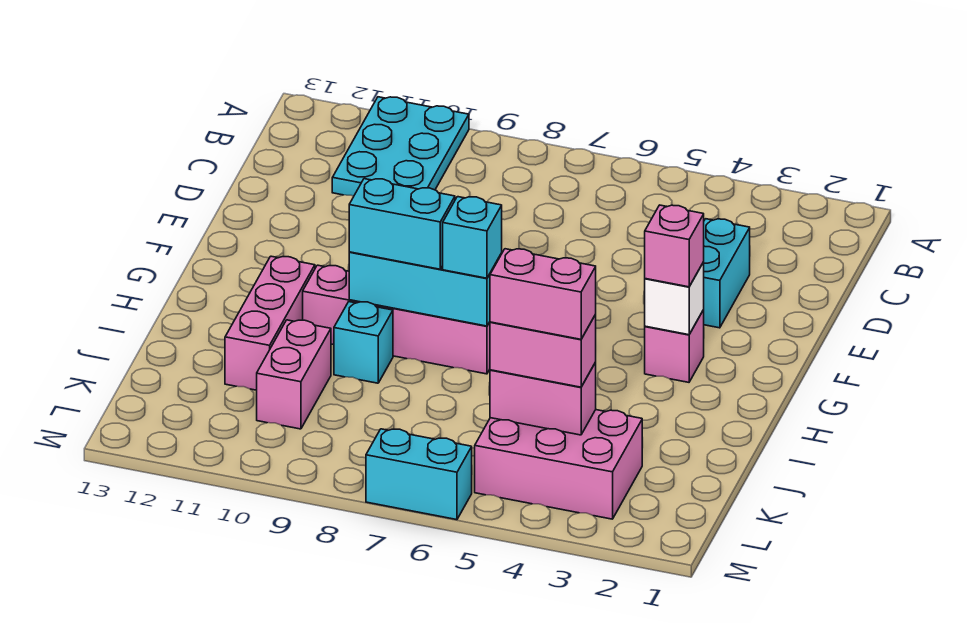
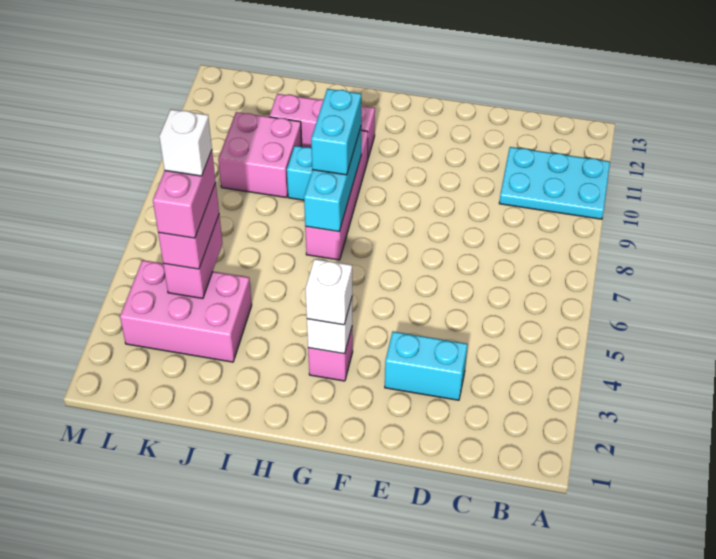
pink 1x1 brick [645,205,704,287] -> white 1x1 brick [305,259,352,325]
cyan 1x1 brick [443,197,502,278] -> none
pink 1x2 brick [257,320,331,429] -> pink 2x2 brick [218,112,302,197]
pink 2x3 brick [475,410,642,519] -> pink 2x3 brick turned to [120,260,252,362]
none -> white 1x1 brick [159,109,212,176]
cyan 1x2 brick [366,429,472,520] -> none

